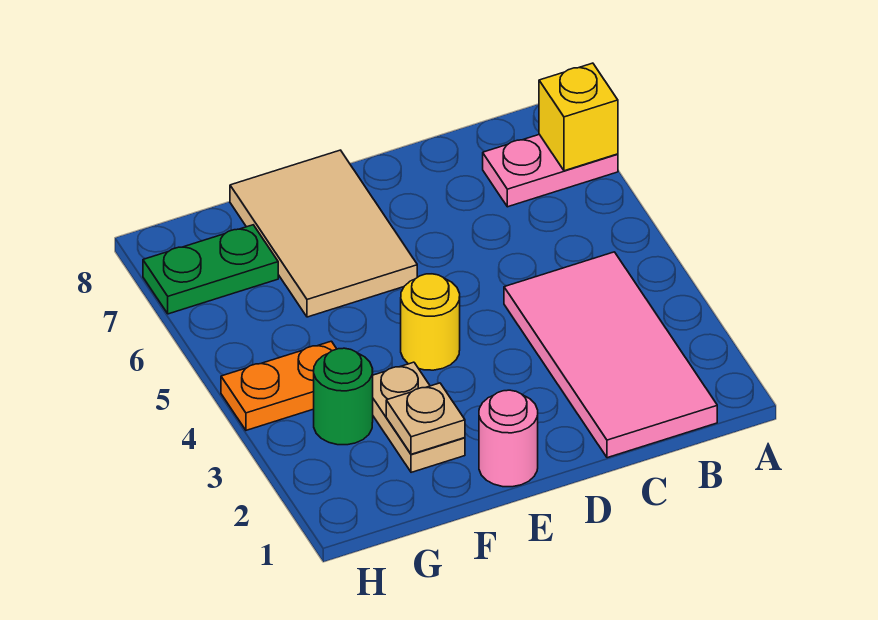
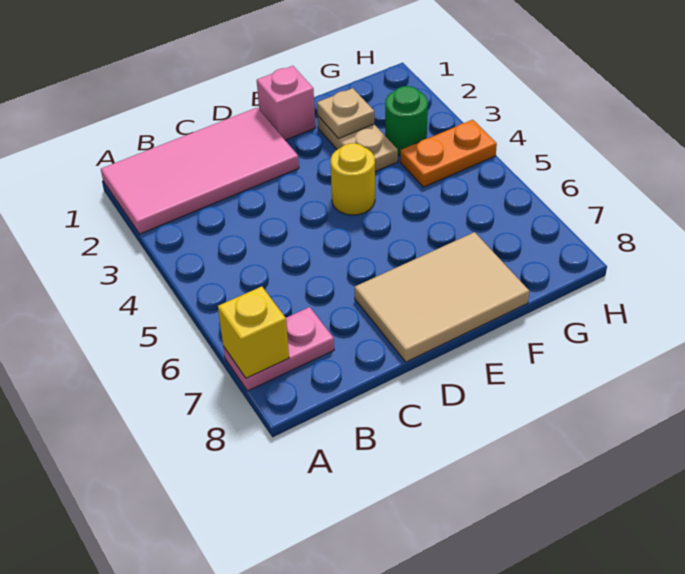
pink 2x4 tile [504,252,717,458] -> pink 2x4 tile turned to [101,108,299,234]
pink 1x1 round brick [479,390,538,487] -> pink 1x1 brick [257,66,315,140]
tan 2x3 tile [230,150,417,317] -> tan 2x3 tile turned to [355,232,529,362]
green 1x2 plate [143,225,278,314] -> none

